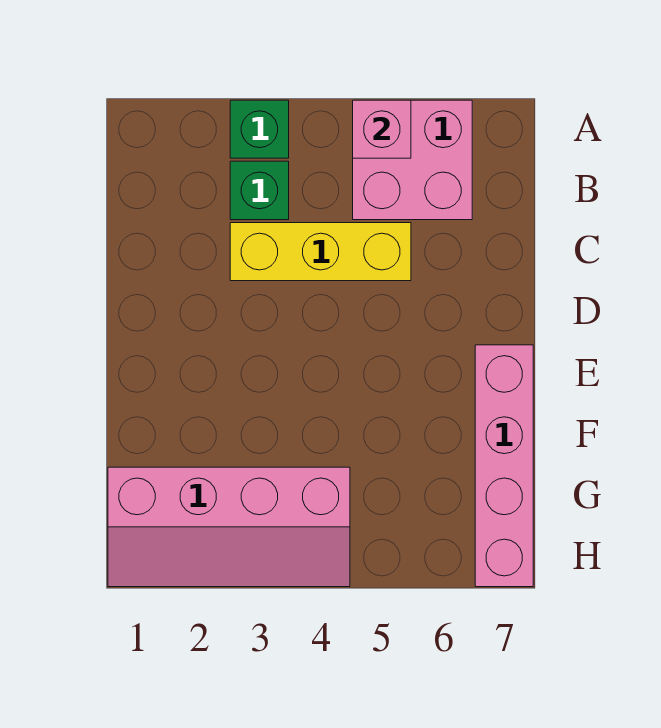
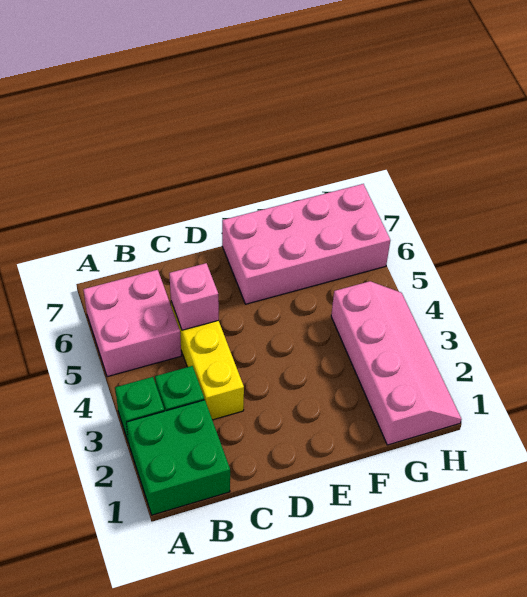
none -> green 2x2 brick [126,400,230,515]
pink 1x1 brick [353,100,411,158] -> pink 1x1 brick moved to [169,263,219,330]
pink 1x4 brick [475,345,533,587] -> pink 2x4 brick [222,184,390,304]

